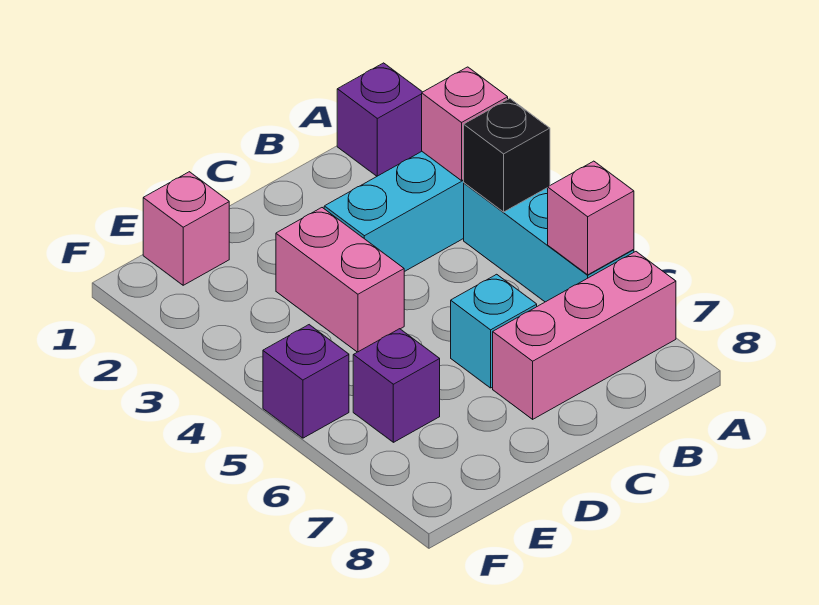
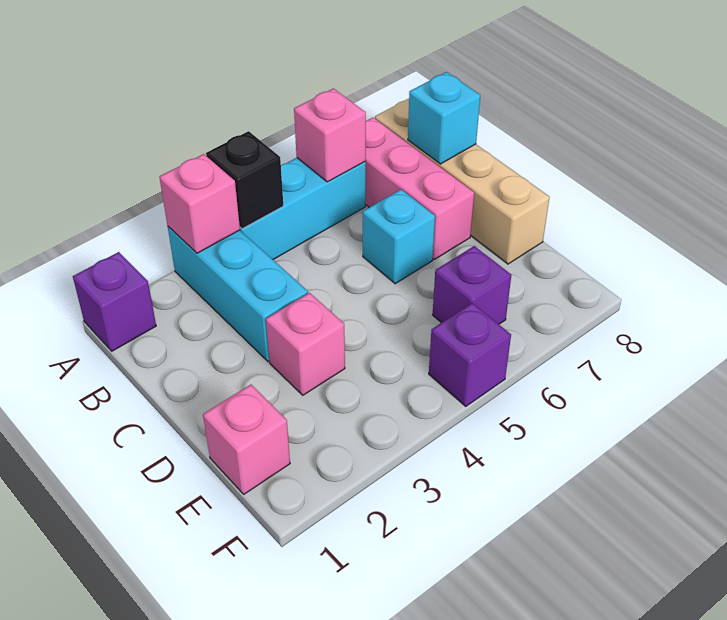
none -> tan 1x4 brick [375,98,550,264]
none -> cyan 1x1 brick [408,72,480,164]
pink 1x2 brick [276,208,404,352] -> pink 1x1 brick [266,293,345,395]

